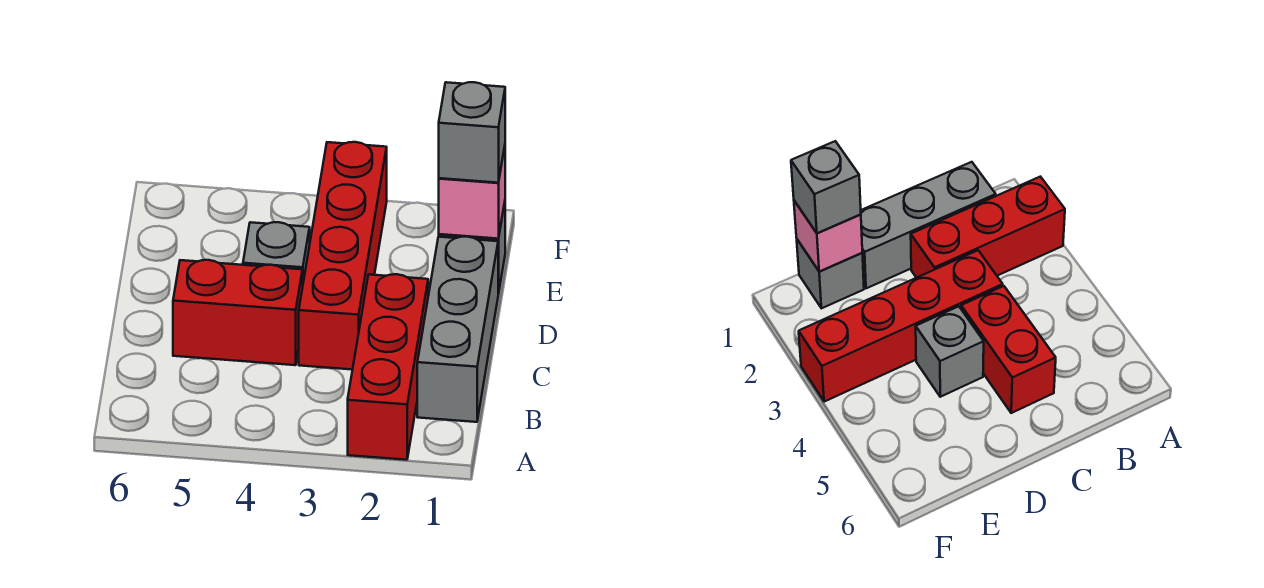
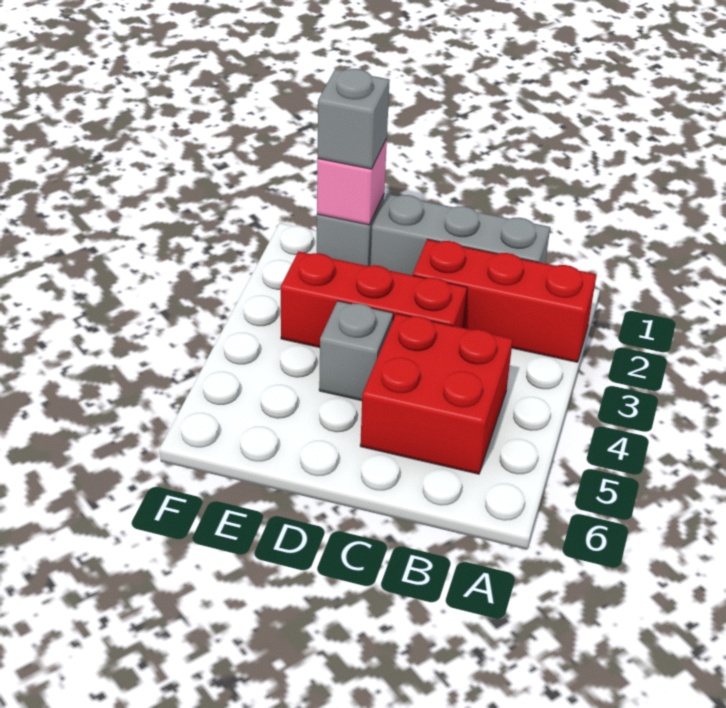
red 1x4 brick [299,142,387,370] -> red 1x3 brick [281,251,467,348]
red 1x2 brick [173,260,303,365] -> red 2x2 brick [360,314,513,474]

